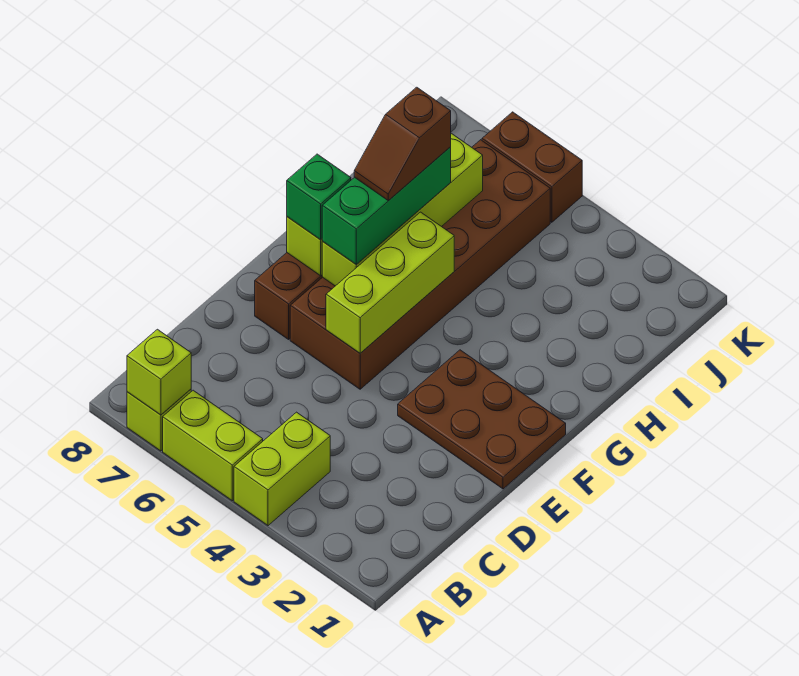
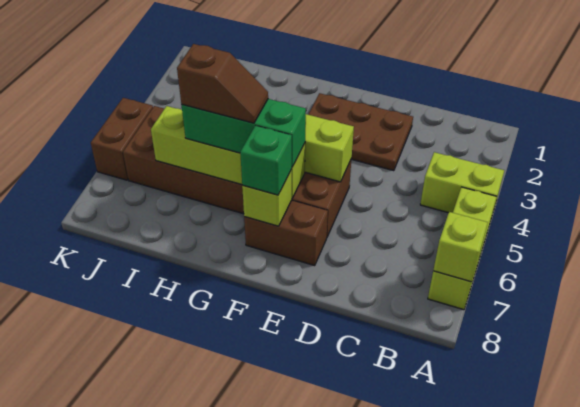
brown 2x3 plate [398,350,566,489] -> brown 2x3 plate turned to [308,93,413,171]

